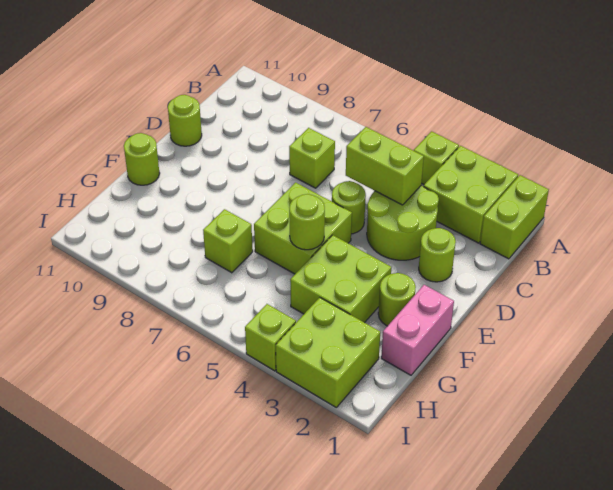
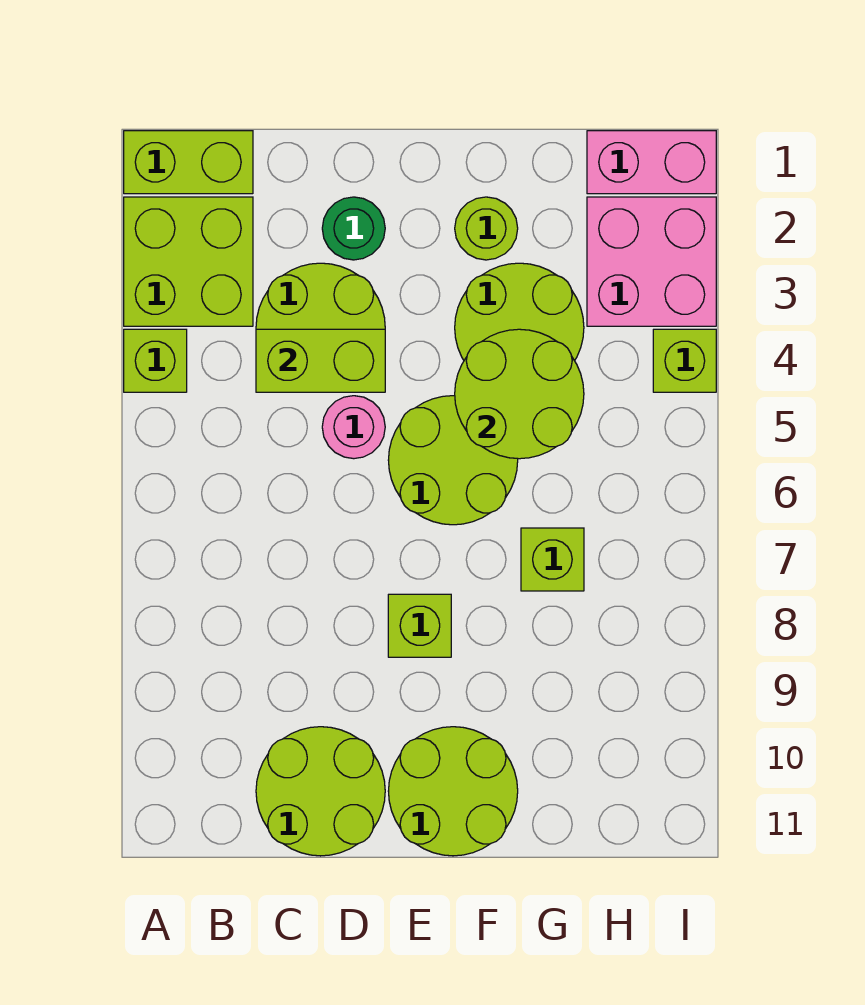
lime 1x2 brick [346,127,424,205] -> lime 1x2 brick turned to [256,329,385,392]
lime 1x1 brick [289,128,335,188] -> lime 1x1 brick moved to [388,594,451,657]
lime 1x1 round brick [419,228,456,282] -> green 1x1 round brick [322,197,385,260]
lime 1x1 round brick [332,181,366,234] -> pink 1x1 round brick [322,396,385,459]
lime 1x1 round brick [168,95,202,146] -> lime 2x2 round brick [256,727,385,856]
lime 2x2 brick [254,182,352,274] -> lime 2x2 round brick [388,396,518,525]
pink 1x2 brick [381,285,454,375] -> pink 1x2 brick moved to [587,131,716,194]
lime 2x2 brick [290,235,391,323] -> lime 2x2 round brick [455,263,584,361]
lime 1x1 round brick [289,194,325,250] -> lime 2x2 round brick [455,329,584,459]
lime 1x1 round brick [124,133,160,185] -> lime 2x2 round brick [388,727,518,856]
lime 2x2 brick [276,297,380,407] -> pink 2x2 brick [587,197,716,326]

